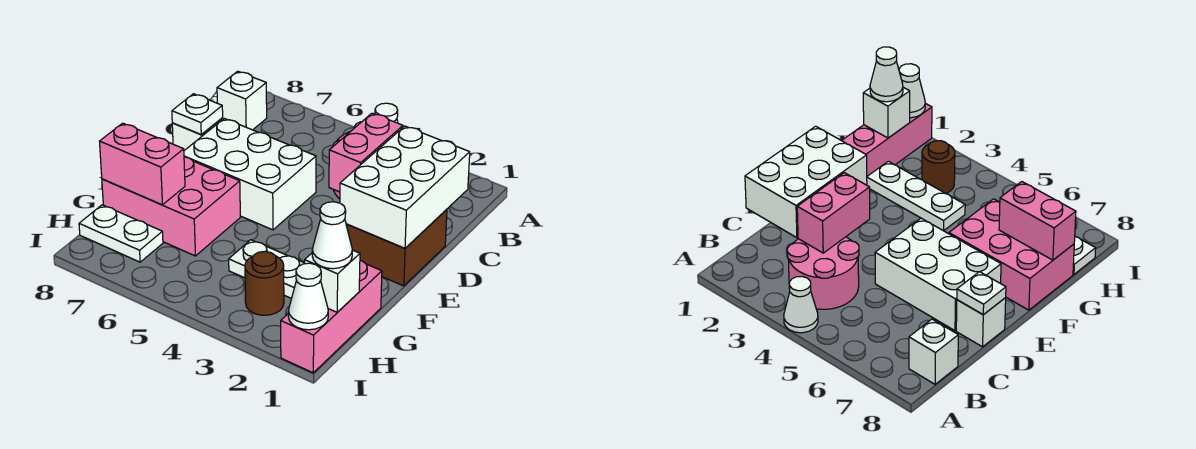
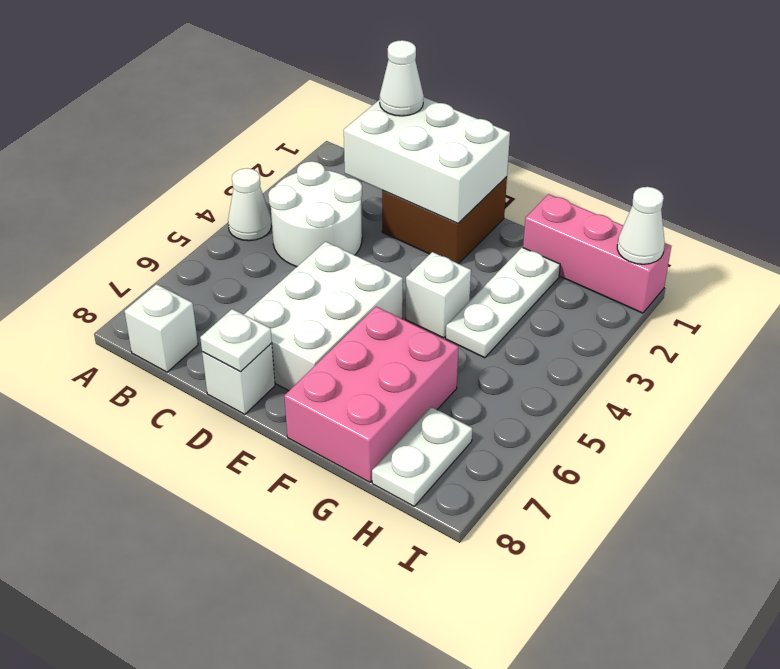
pink 2x2 round brick [787,237,859,309] -> white 2x2 round brick [268,161,362,267]
pink 1x2 brick [329,113,403,192] -> none
pink 1x2 brick [100,123,185,205] -> none
white 1x1 brick [305,250,360,312] -> white 1x1 brick moved to [406,252,471,338]
white 1x1 cone [312,202,352,269] -> white 1x1 cone moved to [380,40,424,116]
brown 1x1 round brick [245,251,284,315] -> none

